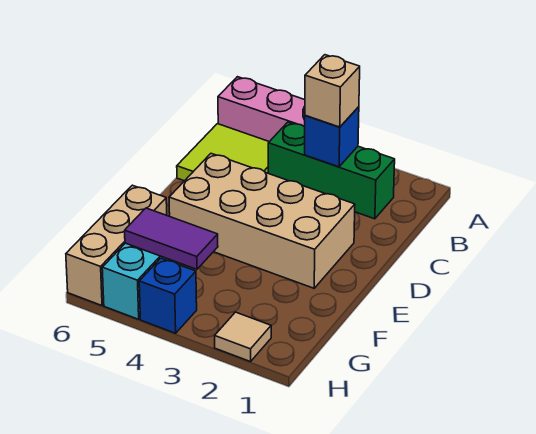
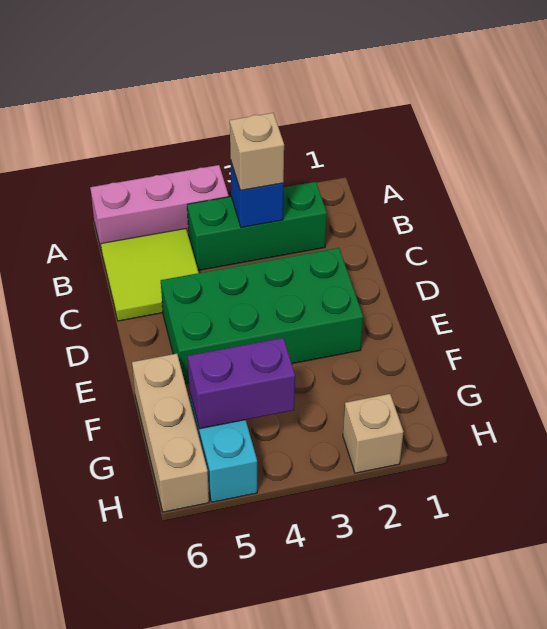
tan 2x4 brick [169,154,355,288] -> green 2x4 brick [161,248,363,384]
purple 1x2 tile [125,208,218,269] -> purple 1x2 brick [188,338,295,429]
tan 1x1 tile [215,312,271,362] -> tan 1x1 brick [343,394,403,473]
blue 1x1 brick [139,258,197,333] -> none

